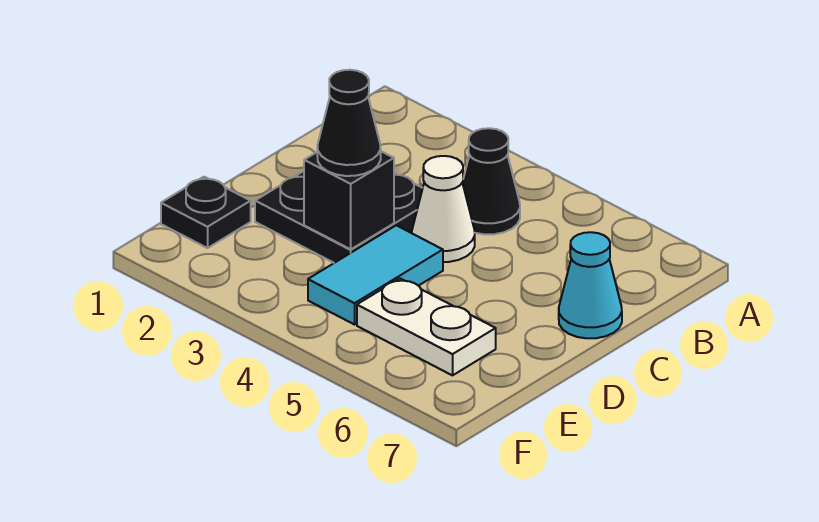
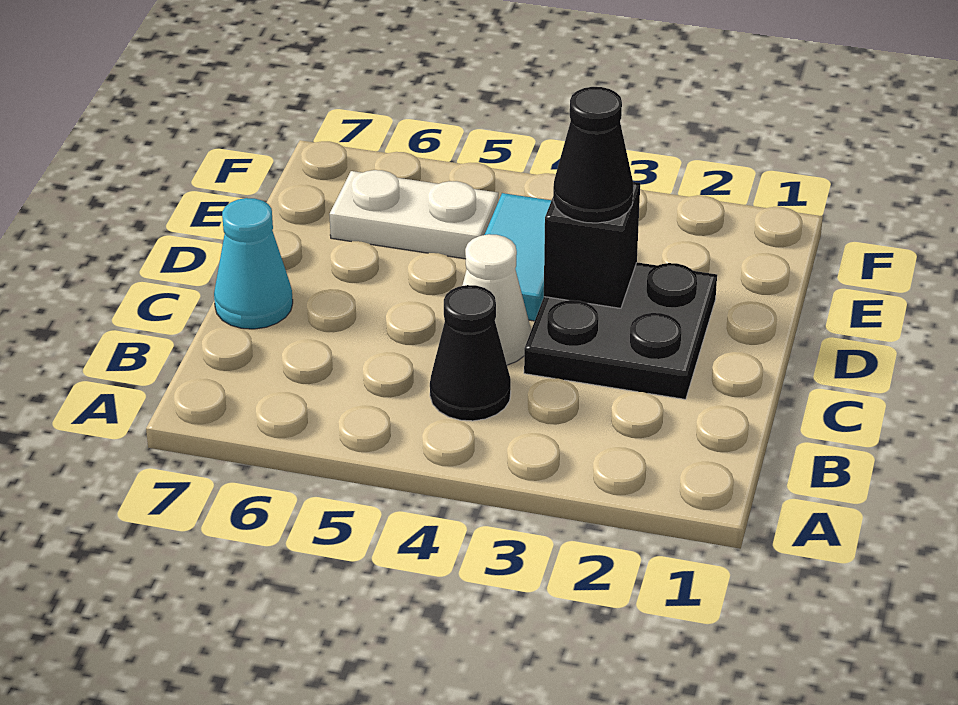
black 1x1 plate [161,177,251,248] -> none

